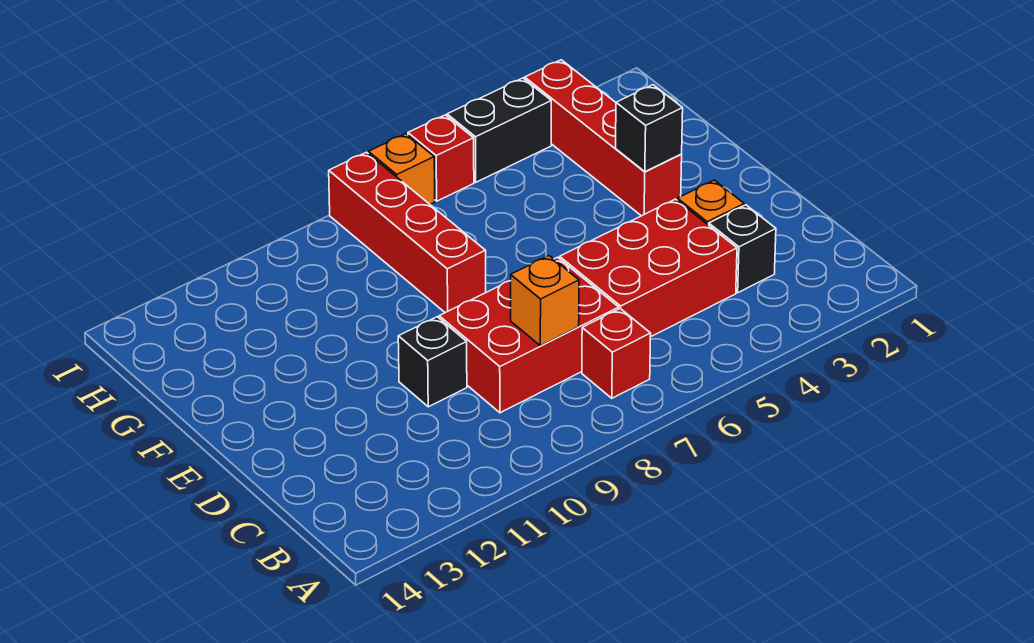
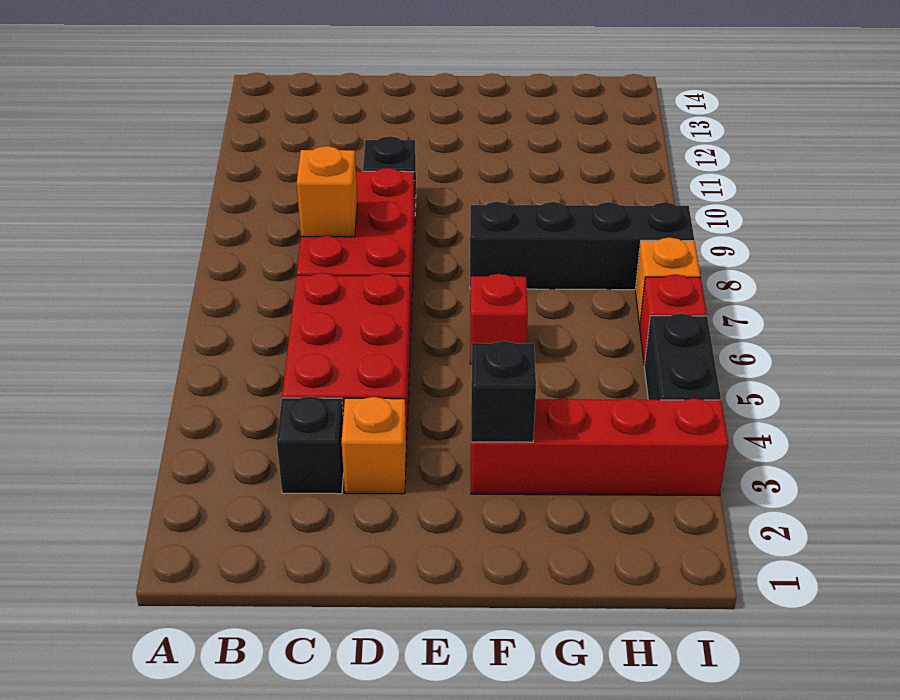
red 1x1 brick [582,308,651,398] -> red 1x1 brick moved to [470,274,528,364]
red 1x4 brick [329,152,486,313] -> black 1x4 brick [470,202,694,290]

